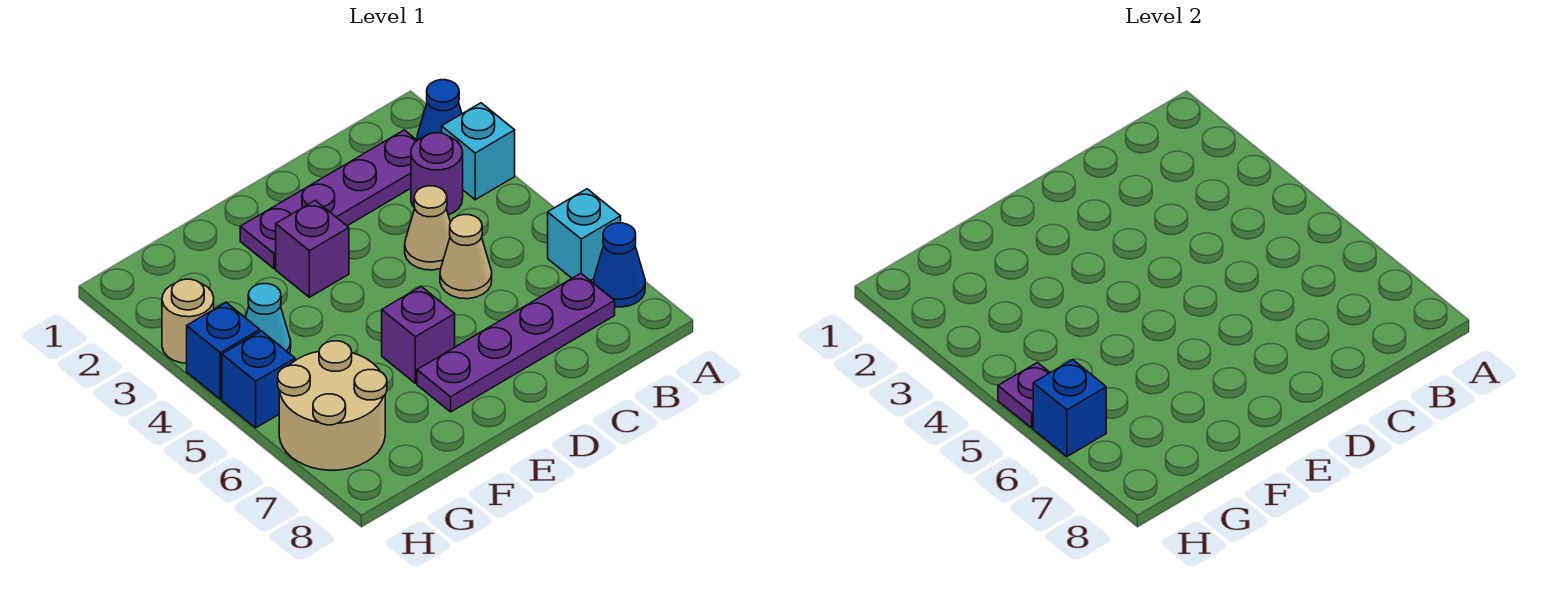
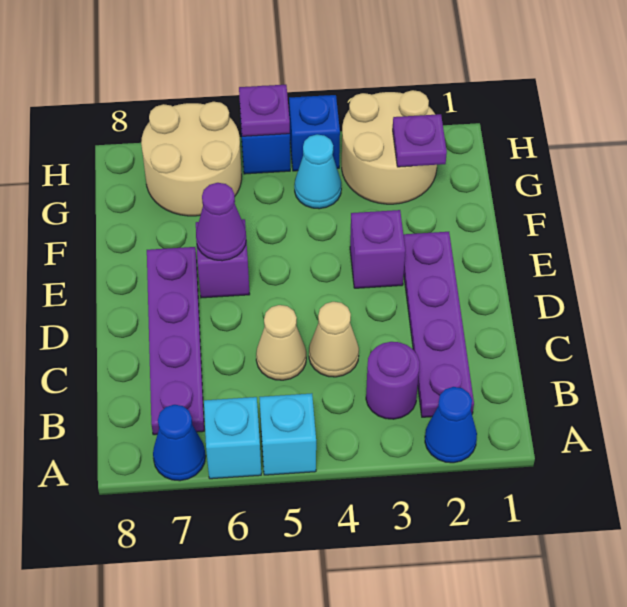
cyan 1x1 brick [442,103,515,200] -> cyan 1x1 brick moved to [259,393,316,475]
none -> purple 1x1 cone [196,183,246,261]
none -> purple 1x1 plate [393,114,447,167]
tan 1x1 round brick [162,279,214,363] -> tan 2x2 round brick [342,90,437,204]
blue 1x1 brick [1033,360,1106,456] -> none

